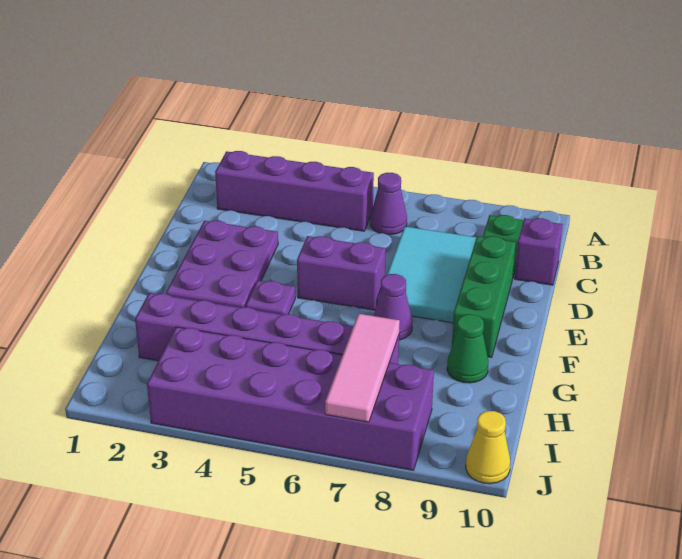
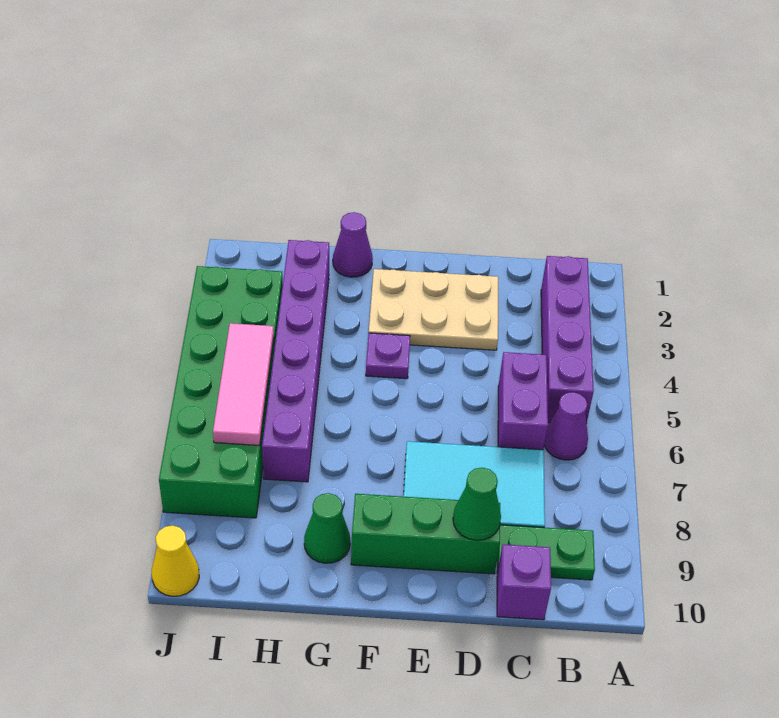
purple 2x3 plate [166,221,278,308] -> tan 2x3 plate [369,269,499,350]
none -> green 1x1 cone [453,468,501,540]
purple 1x2 brick [297,236,386,310] -> purple 1x2 brick moved to [498,352,548,450]
purple 1x1 cone [374,274,413,340] -> purple 1x1 cone moved to [333,212,373,277]
pink 1x3 tile [325,314,400,422] -> pink 1x3 tile turned to [213,323,274,446]
purple 2x6 brick [147,327,434,470] -> green 2x6 brick [159,266,283,518]

